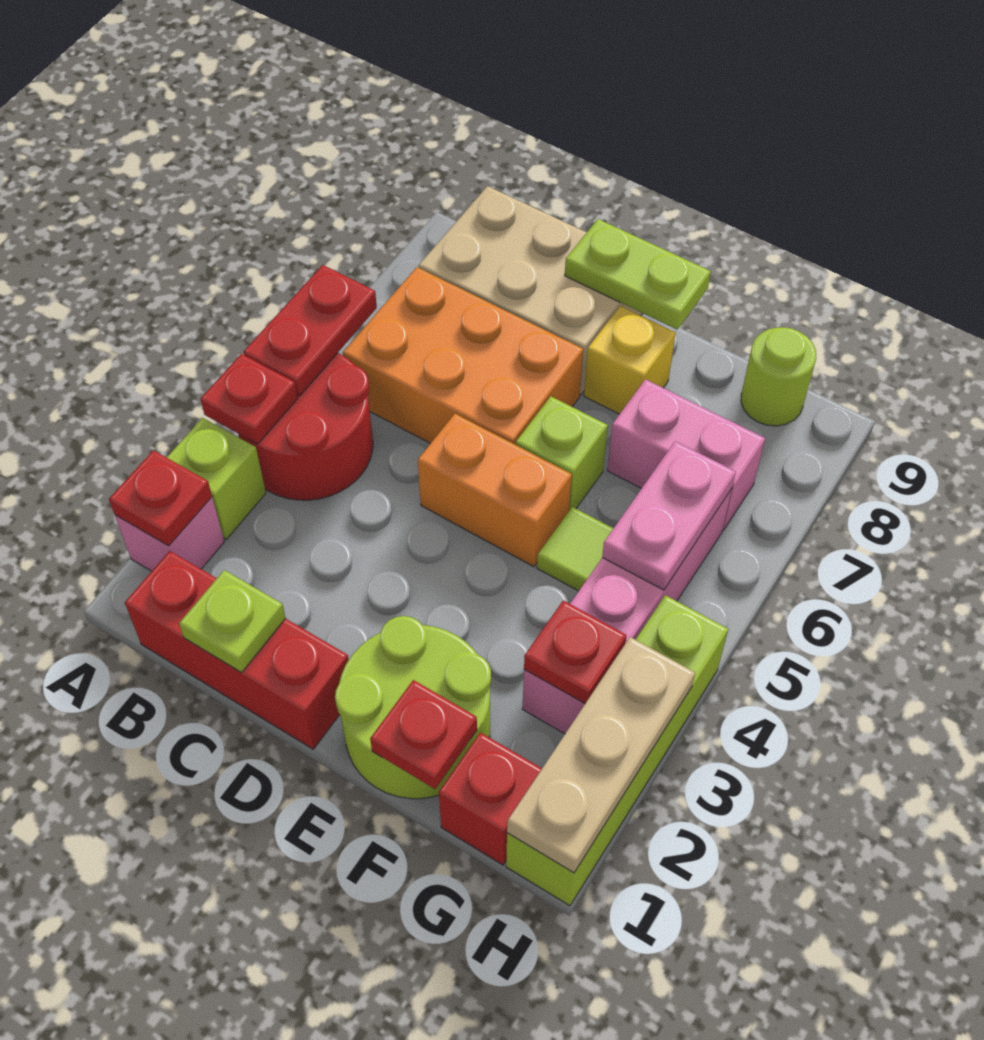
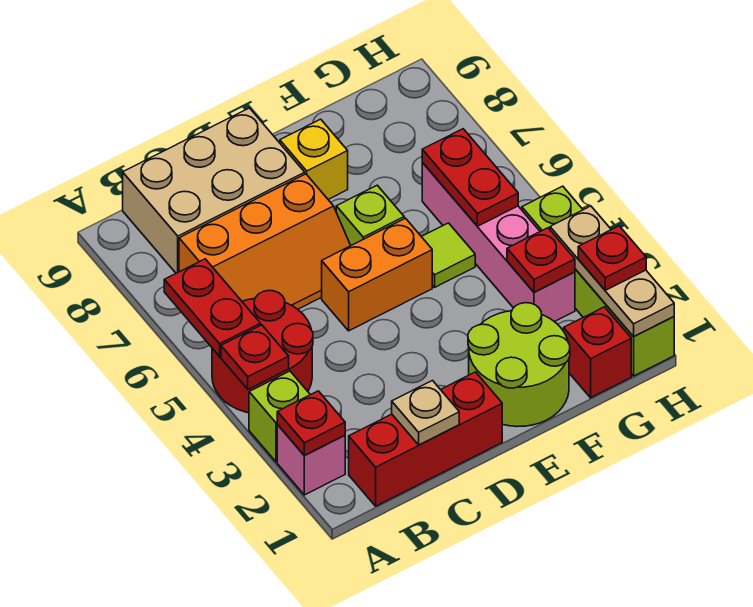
orange 2x3 brick [343,267,583,445] -> orange 2x3 slope [179,174,351,309]
lime 1x1 plate [179,570,286,673] -> tan 1x1 plate [392,381,459,445]
lime 1x2 plate [565,219,711,329] -> none
red 1x1 plate [370,680,477,789] -> red 1x1 plate moved to [578,226,646,290]
pink 1x2 brick [607,379,765,530] -> none
pink 1x2 plate [602,441,736,590] -> red 1x2 plate [422,129,518,226]
lime 1x1 round brick [741,327,816,426] -> none

